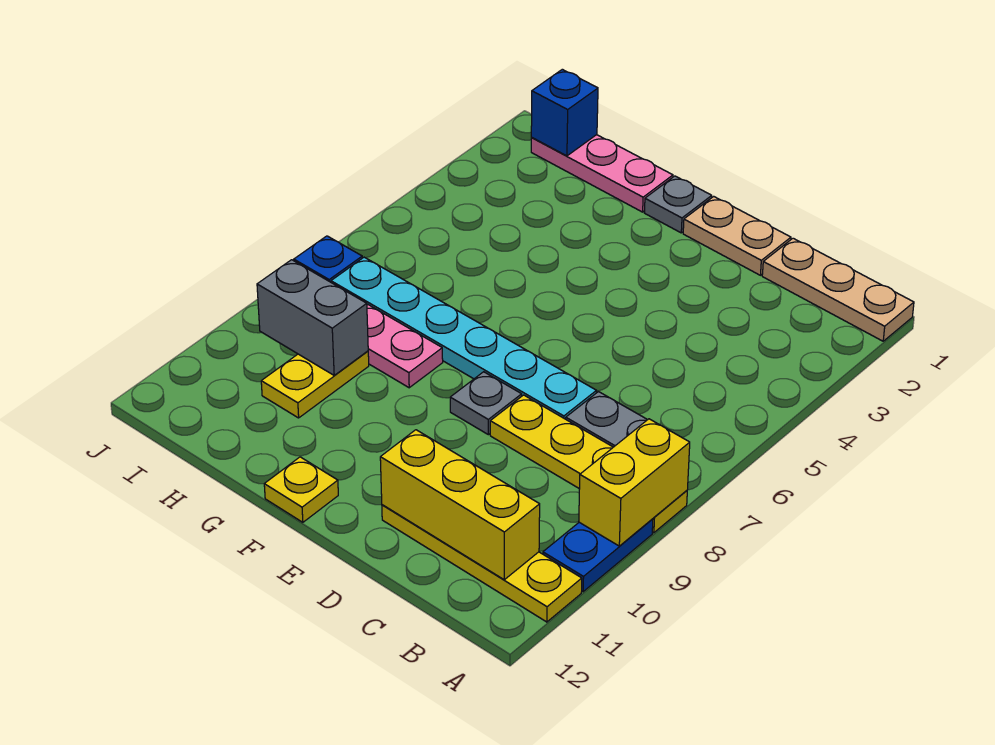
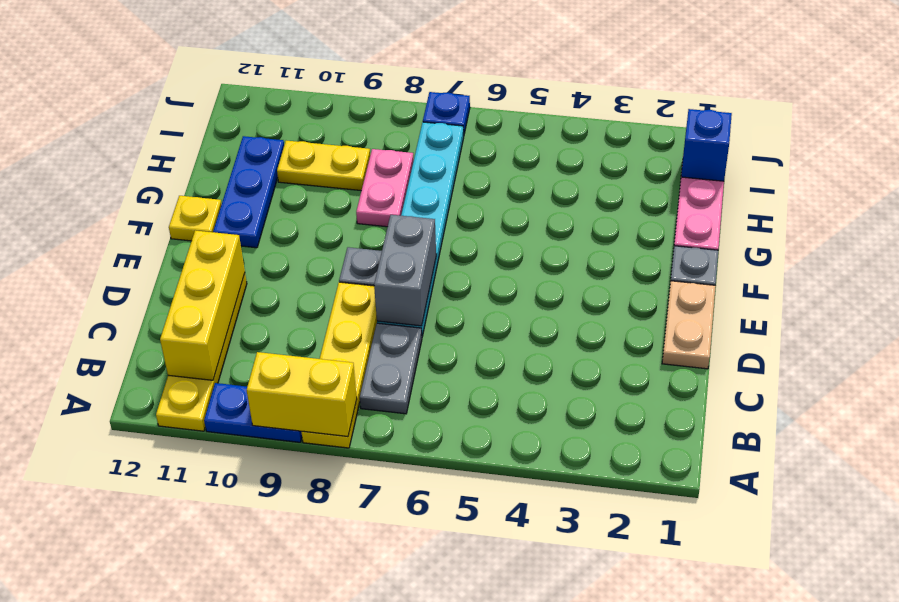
tan 1x3 plate [762,238,914,341] -> none
none -> blue 1x3 plate [213,136,284,248]
grey 1x2 brick [257,260,368,375] -> grey 1x2 brick moved to [374,215,436,326]

